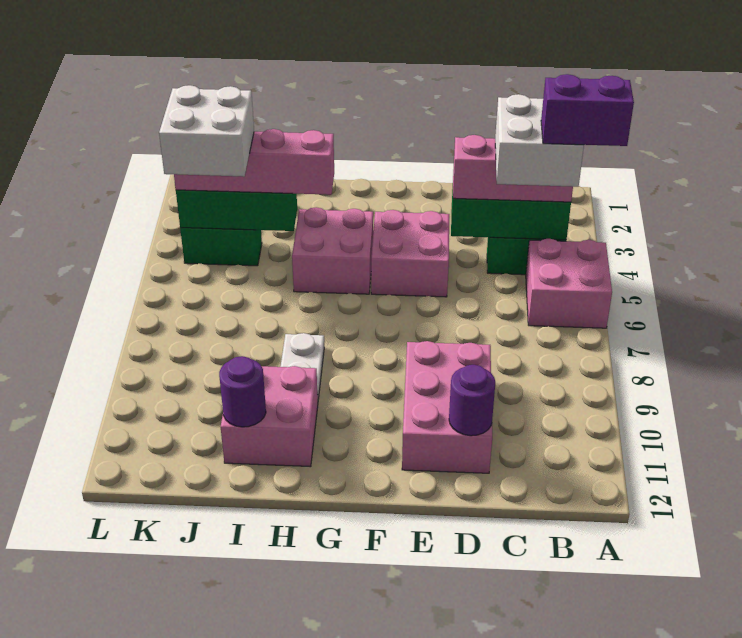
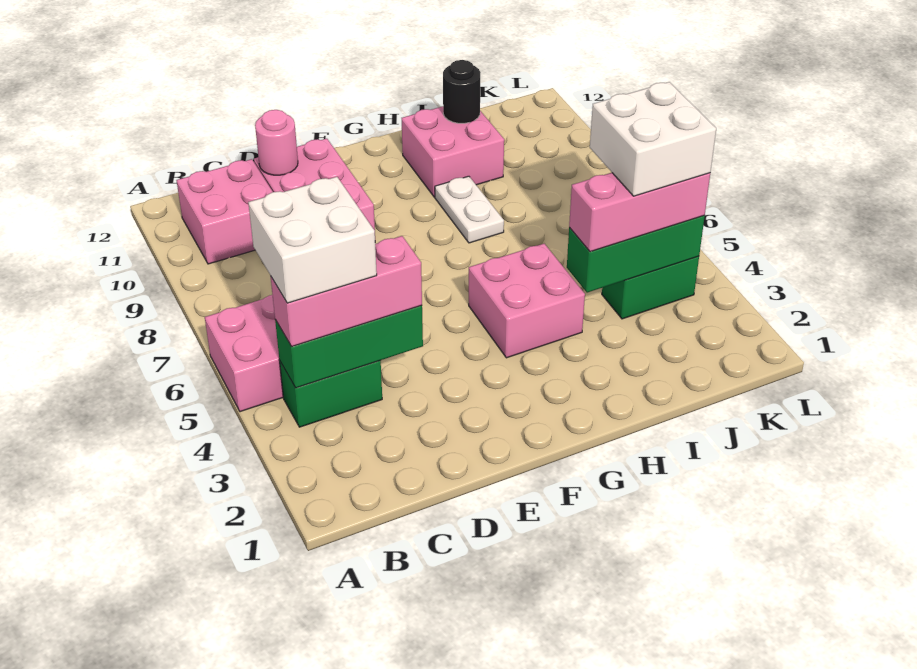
purple 1x2 brick [541,74,634,146] -> none
purple 1x1 round brick [449,365,495,436] -> pink 1x1 round brick [255,110,298,175]
pink 2x2 brick [371,210,449,297] -> pink 2x2 brick moved to [177,159,273,264]
pink 1x4 brick [174,129,334,195] -> pink 1x3 brick [569,173,710,252]
purple 1x1 round brick [219,356,266,427] -> black 1x1 round brick [443,60,481,123]

